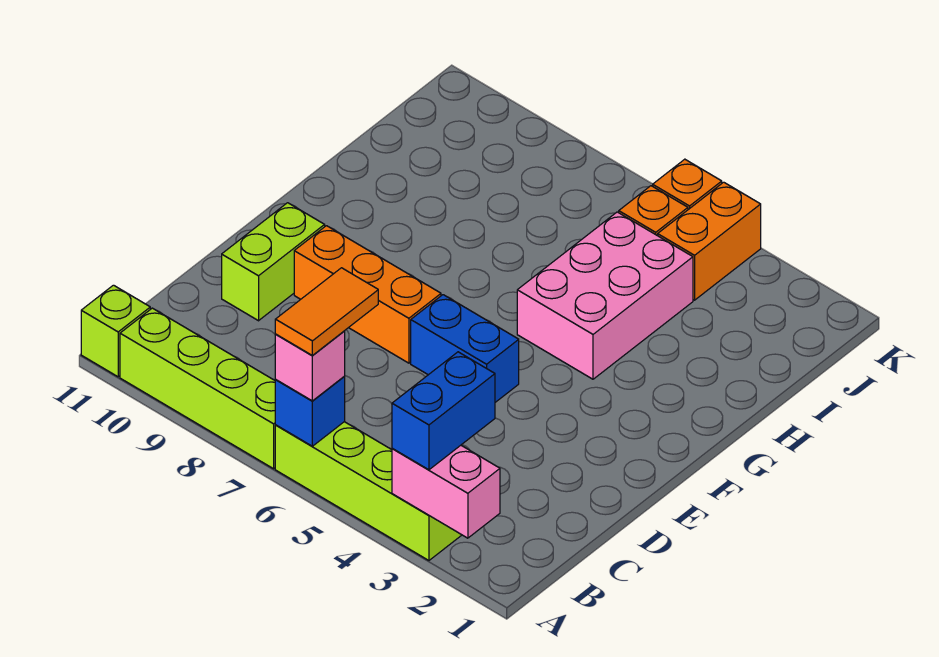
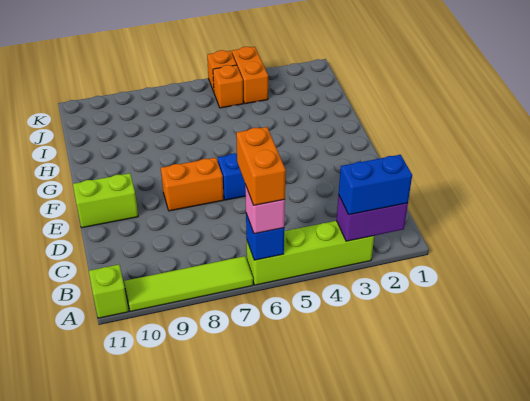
pink 1x2 brick [392,445,500,538] -> purple 1x2 brick [336,195,408,241]
blue 1x2 brick [392,352,495,470] -> blue 1x2 brick turned to [339,155,412,215]
orange 1x2 tile [275,268,378,355] -> orange 1x2 brick [236,127,286,205]
lime 1x4 brick [120,308,275,469] -> lime 1x4 tile [124,256,253,312]
lime 1x2 brick [222,203,325,321] -> lime 1x2 brick turned to [73,173,138,228]
orange 1x3 brick [294,226,441,363] -> orange 1x2 brick [161,158,224,211]
pink 2x3 brick [517,212,693,379] -> none

